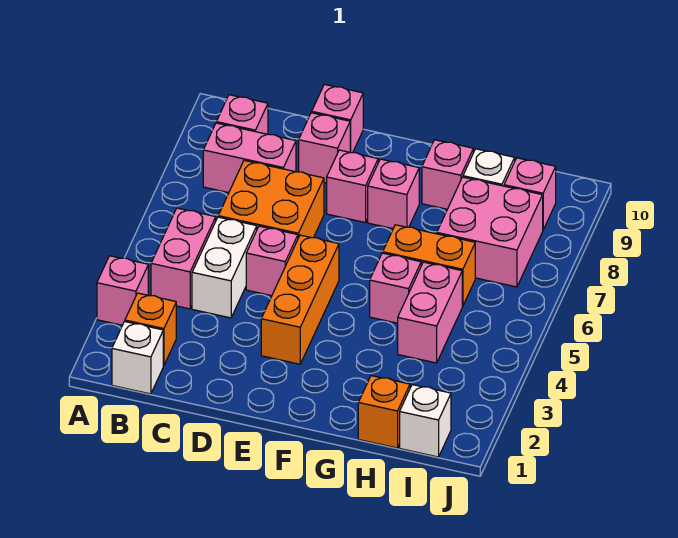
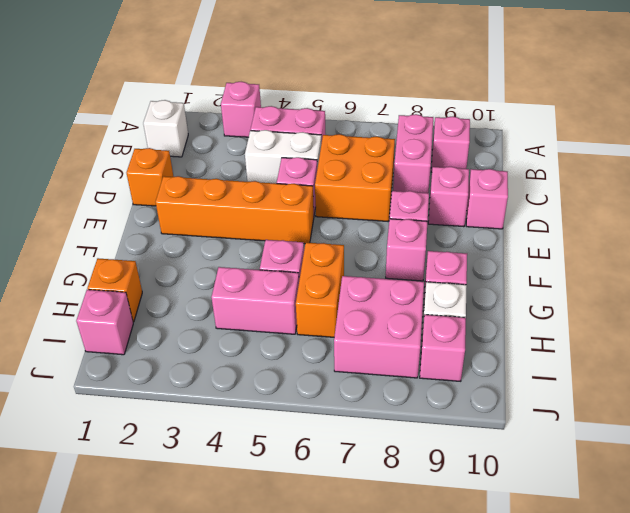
orange 1x1 brick [125,293,176,366] -> orange 1x1 brick moved to [127,148,174,206]
orange 1x3 brick [261,235,339,364] -> orange 1x4 brick [156,176,314,244]
white 1x1 brick [400,385,451,457] -> pink 1x1 brick [76,290,133,355]

